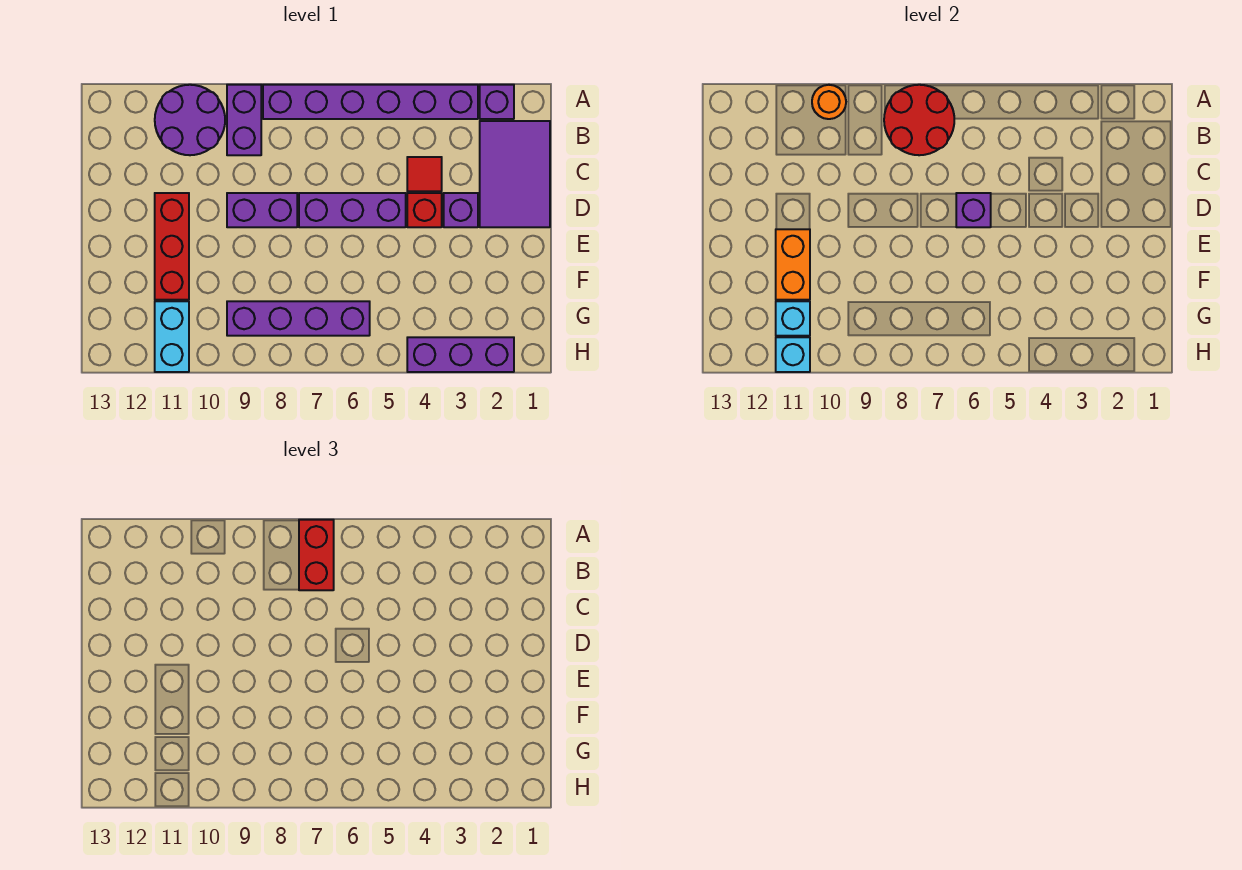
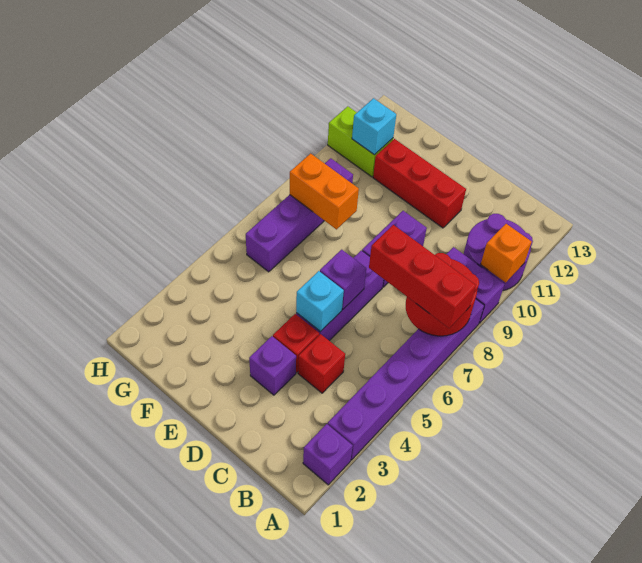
red 1x2 brick [299,520,334,590] -> red 1x3 brick [369,225,476,328]
orange 1x1 round brick [812,85,846,119] -> orange 1x1 brick [481,224,532,283]
purple 2x3 tile [480,121,550,227] -> none
red 1x1 tile [407,157,442,191] -> red 1x1 brick [298,334,345,393]
orange 1x2 brick [776,229,810,300] -> orange 1x2 brick moved to [290,154,359,229]
cyan 1x2 brick [155,301,189,372] -> lime 1x2 brick [328,106,393,177]
purple 1x3 brick [407,337,514,372] -> none
cyan 1x1 brick [776,337,810,372] -> cyan 1x1 brick moved to [296,271,344,332]

